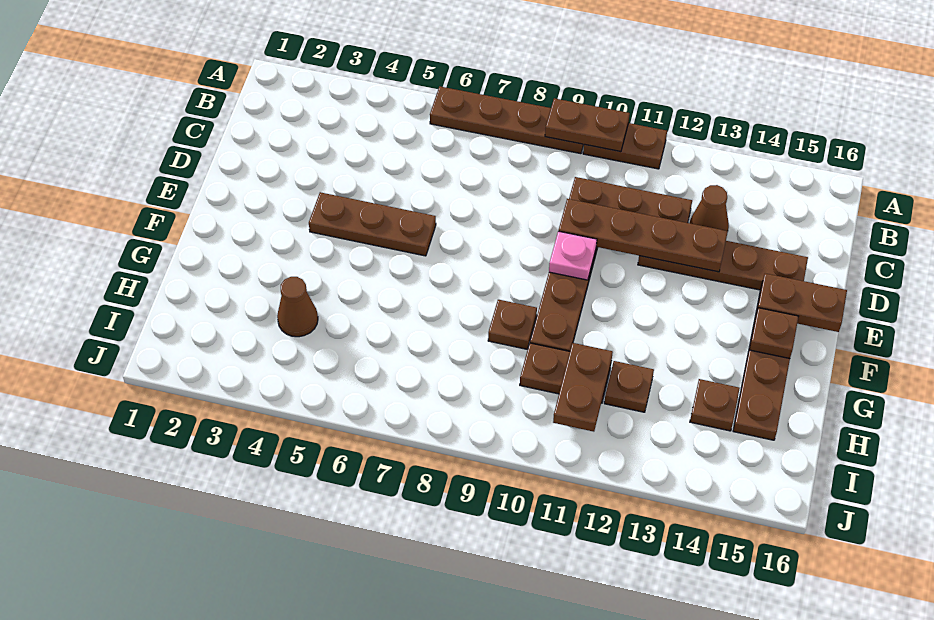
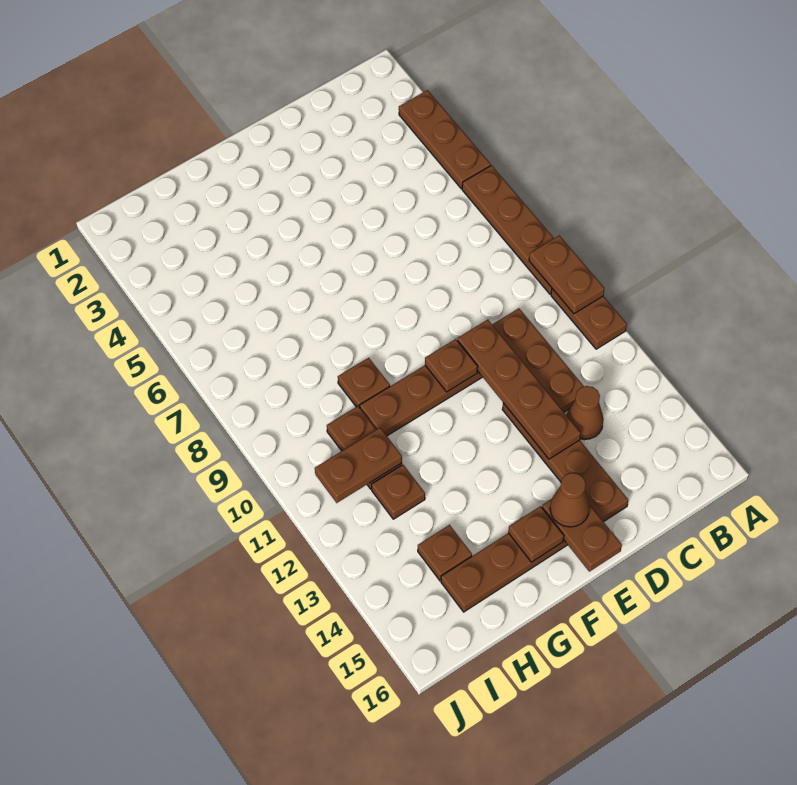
brown 1x3 plate [309,192,436,256] -> brown 1x3 plate moved to [399,90,491,189]
pink 1x1 plate [549,231,597,280] -> brown 1x1 plate [425,339,478,392]
brown 1x1 cone [277,277,318,337] -> brown 1x1 cone moved to [550,473,590,527]

